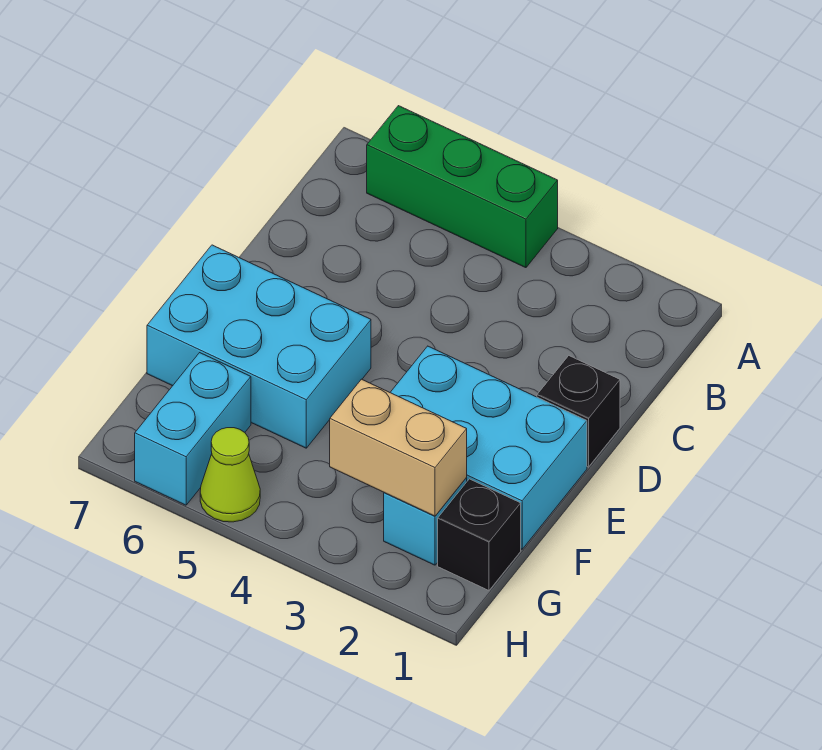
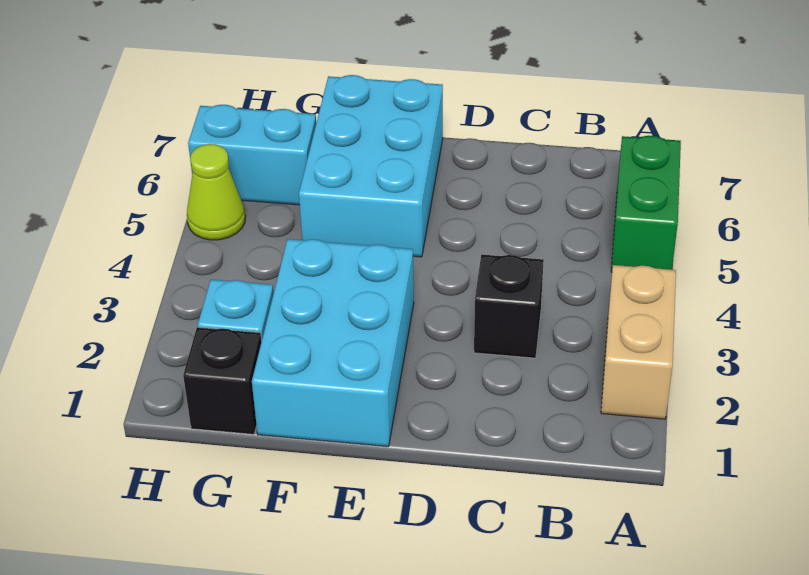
green 1x3 brick [367,106,558,268] -> green 1x2 brick [611,136,681,272]
black 1x1 brick [537,356,620,467] -> black 1x1 brick moved to [474,255,544,358]
tan 1x2 brick [330,379,467,516] -> tan 1x2 brick moved to [601,265,676,419]

